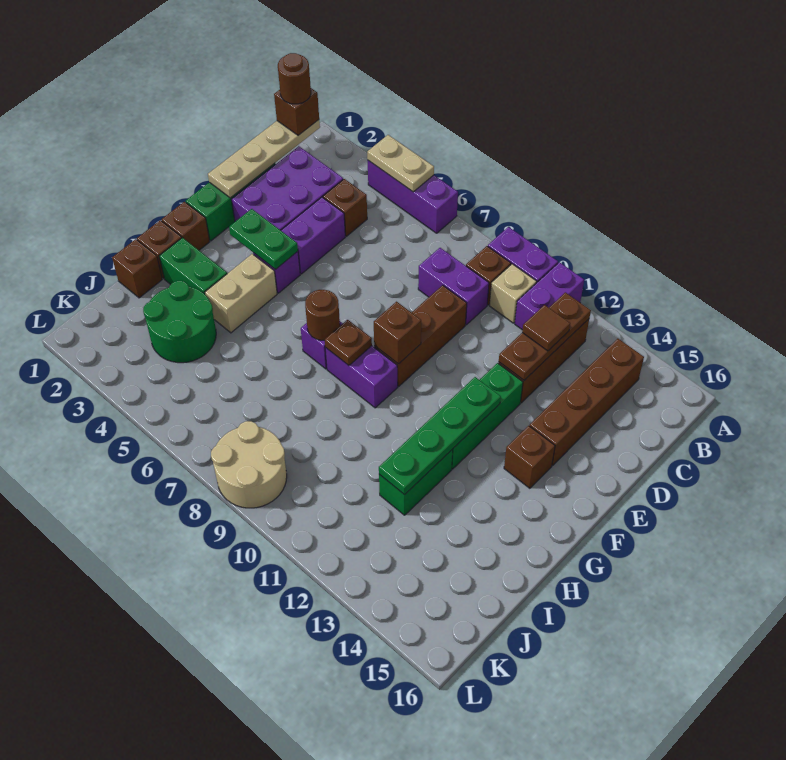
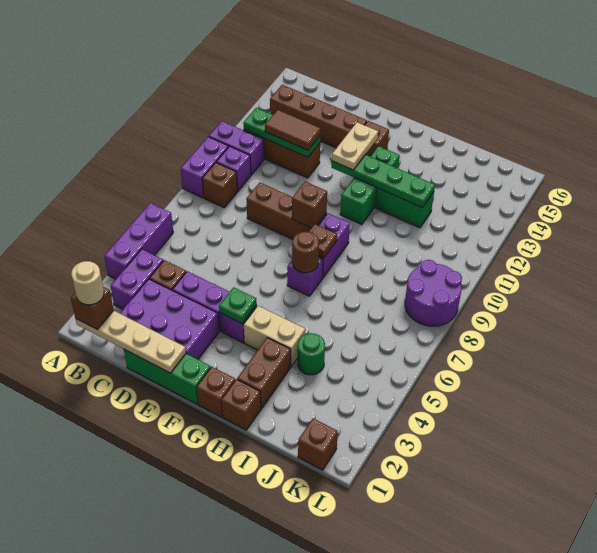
tan 1x2 plate [367,135,434,192] -> tan 1x2 plate moved to [332,122,378,170]
brown 1x1 round brick [278,53,311,104] -> tan 1x1 round brick [71,261,104,305]
tan 1x1 brick [489,264,537,323] -> purple 1x1 brick [216,146,251,191]
brown 1x3 plate [499,292,591,380] -> green 1x3 plate [243,108,320,157]
purple 1x2 brick [418,248,489,325] -> purple 1x2 brick moved to [111,249,163,309]
brown 1x1 tile [522,305,570,351] -> brown 1x2 tile [265,110,321,150]
green 1x3 brick [452,363,523,469] -> green 1x3 brick turned to [340,146,400,224]
green 1x2 plate [229,209,298,270] -> green 1x1 plate [219,287,257,323]
green 1x2 brick [159,238,227,294] -> brown 1x2 brick [237,338,291,408]
brown 1x1 brick [112,239,162,298] -> brown 1x1 brick moved to [298,419,338,470]
green 2x2 round brick [143,281,216,363] -> green 1x1 round brick [298,333,325,375]
tan 2x2 round brick [211,421,287,508] -> purple 2x2 round brick [405,260,462,326]

